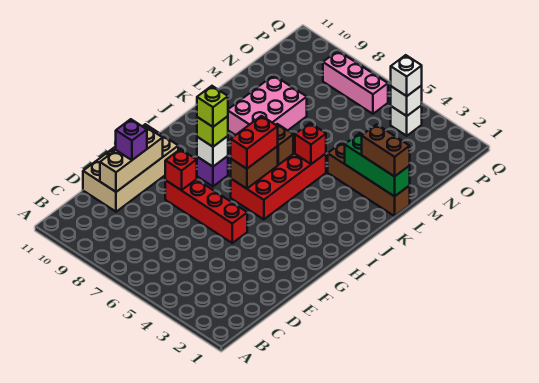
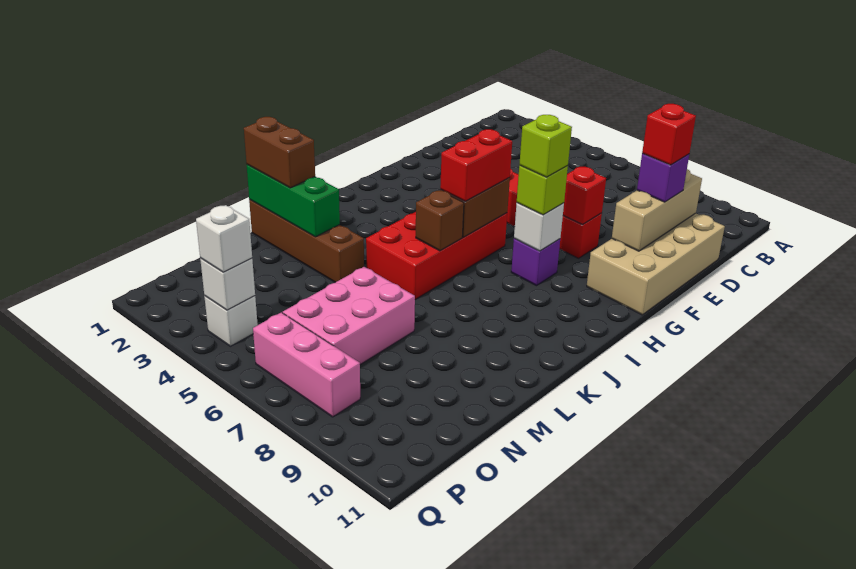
red 1x1 brick [295,123,326,164] -> red 1x1 brick moved to [642,104,696,165]
pink 2x3 brick [228,75,307,135] -> pink 2x3 brick moved to [283,267,415,365]

